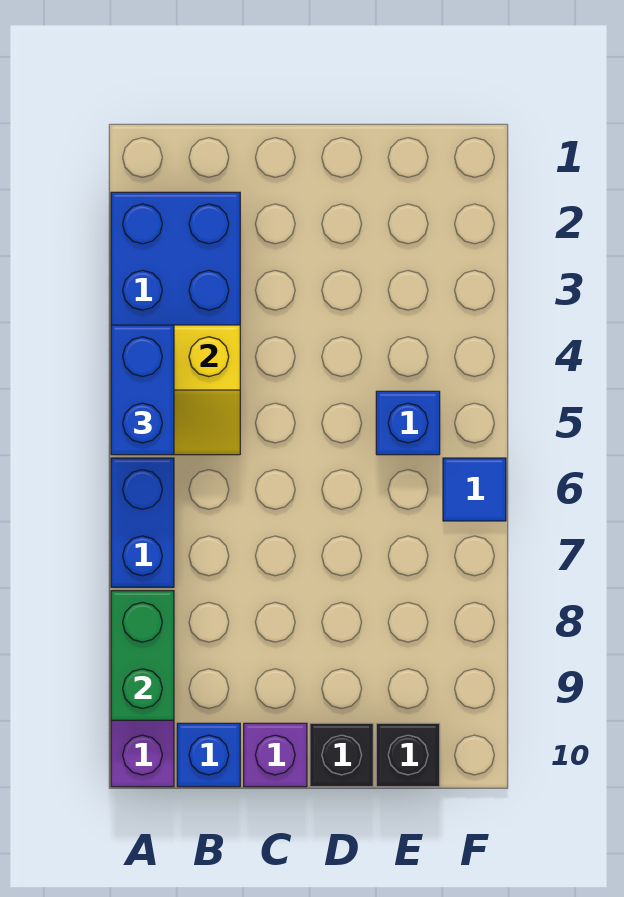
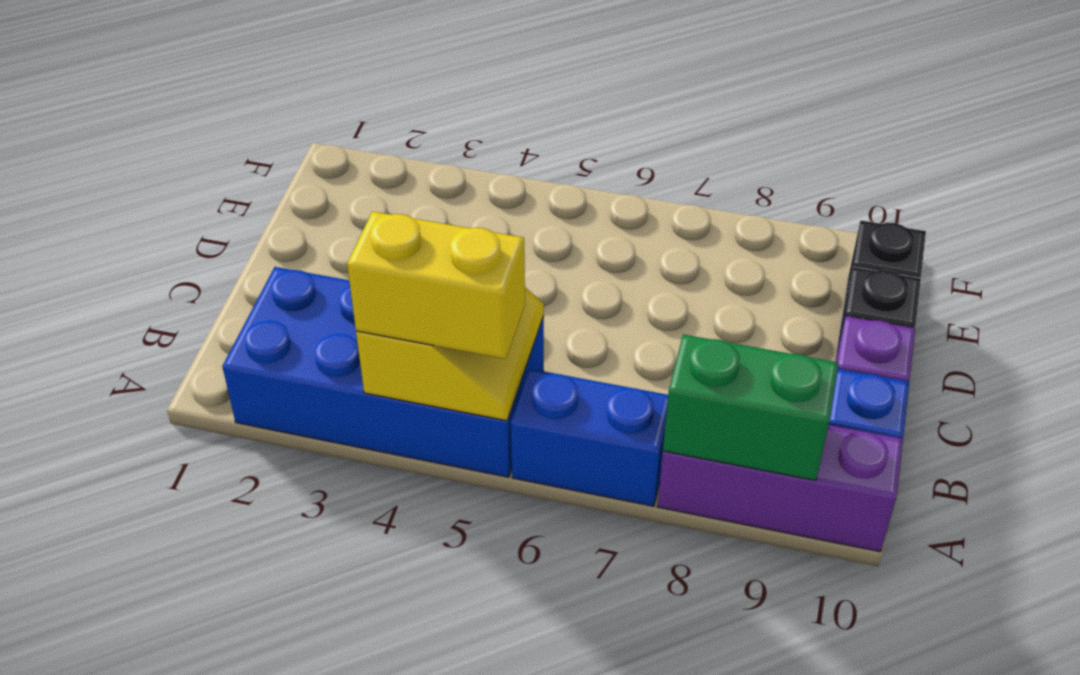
blue 1x2 brick [111,325,174,455] -> yellow 1x2 brick [347,211,525,359]
blue 1x1 brick [376,391,440,455] -> none
blue 1x1 tile [443,458,506,521] -> none

